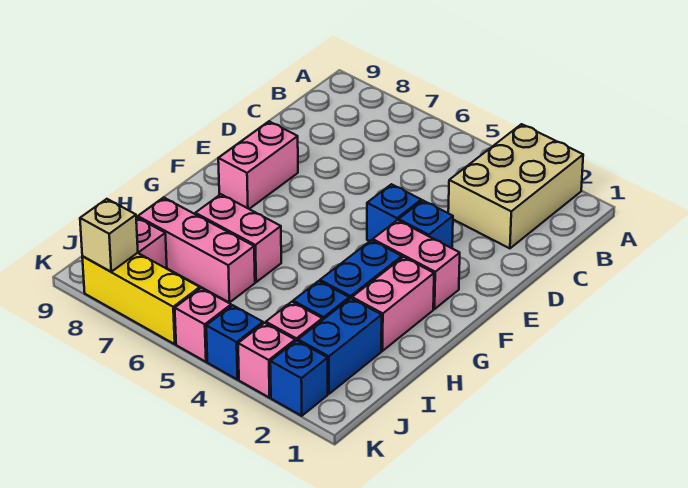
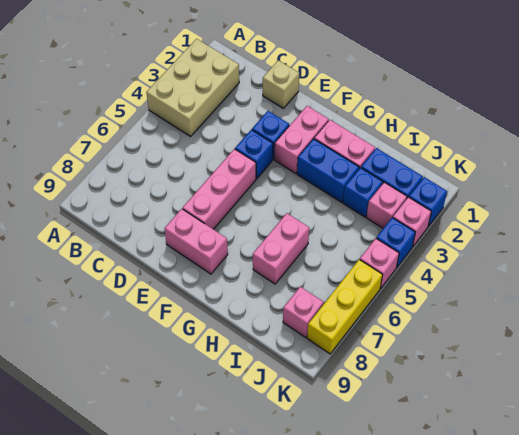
tan 2x3 brick [448,124,583,248] -> tan 2x3 brick turned to [146,39,239,136]
pink 1x3 brick [138,197,255,302] -> pink 1x3 brick moved to [183,149,256,229]
tan 1x1 brick [80,199,138,272] -> tan 1x1 brick moved to [263,60,299,108]

